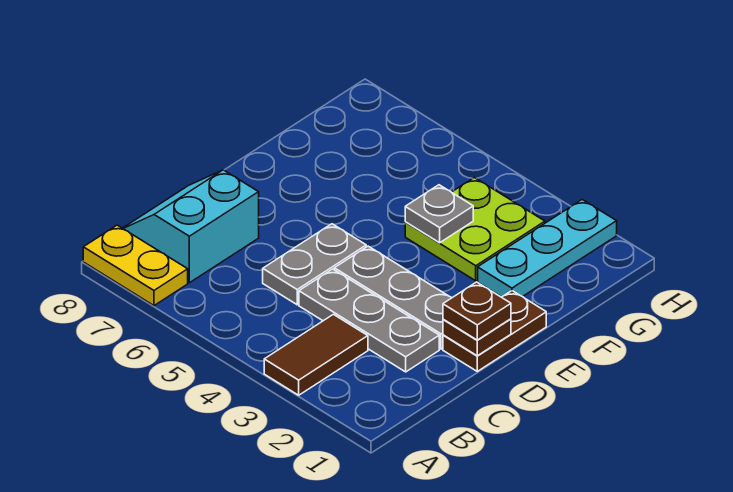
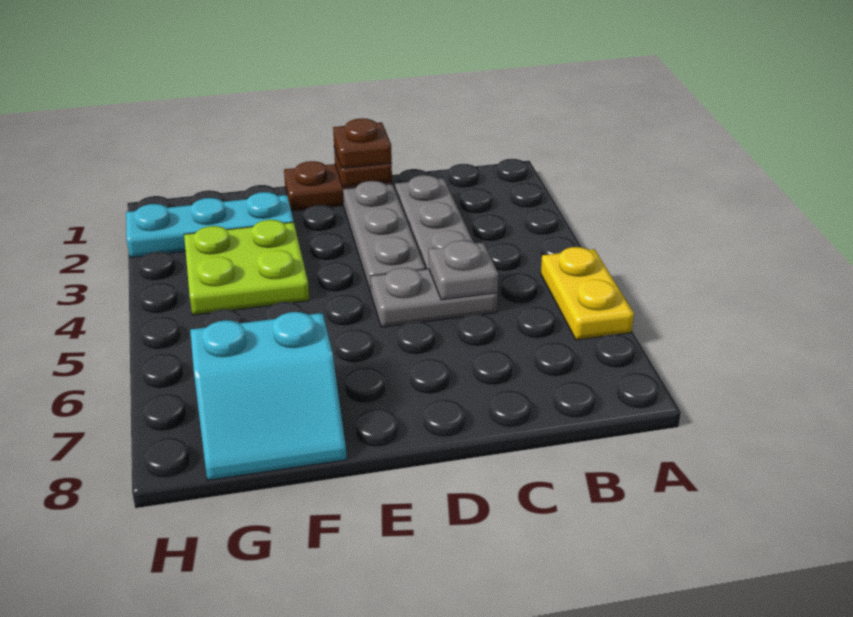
brown 1x2 tile [264,314,368,395] -> none
yellow 1x2 plate [83,225,188,306] -> yellow 1x2 plate moved to [541,247,634,340]
cyan 2x2 slope [123,170,259,283] -> cyan 2x2 slope moved to [190,312,347,480]
grey 1x1 plate [405,185,473,243] -> grey 1x1 plate moved to [429,240,498,300]

